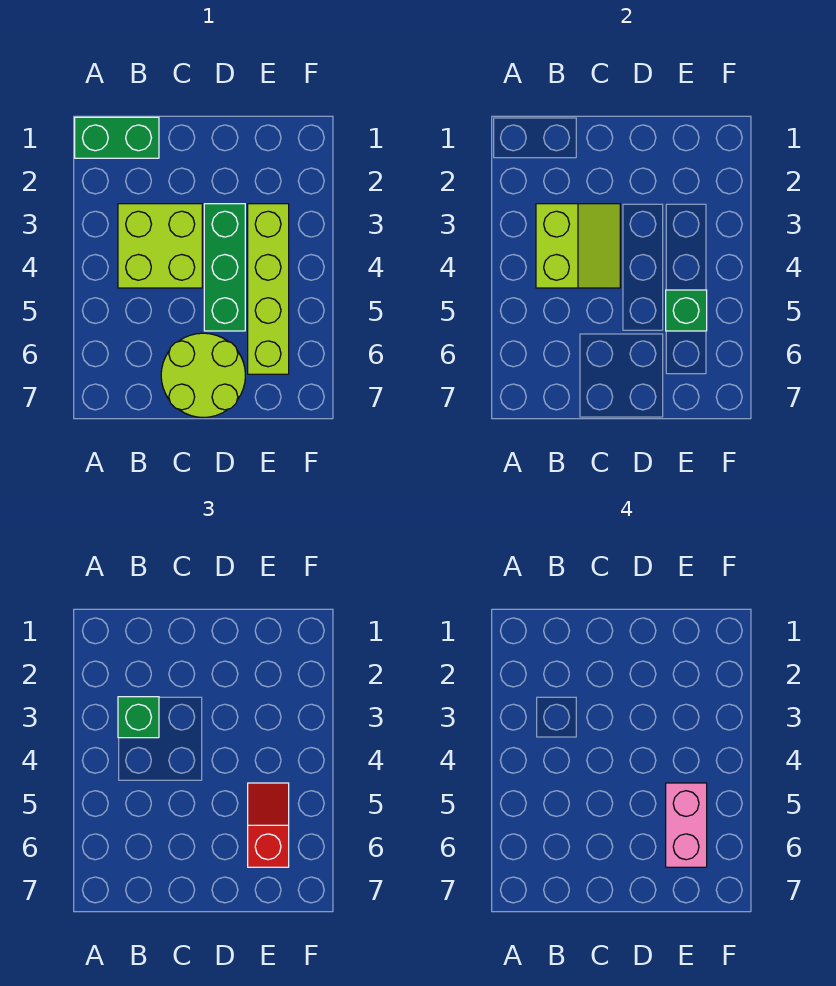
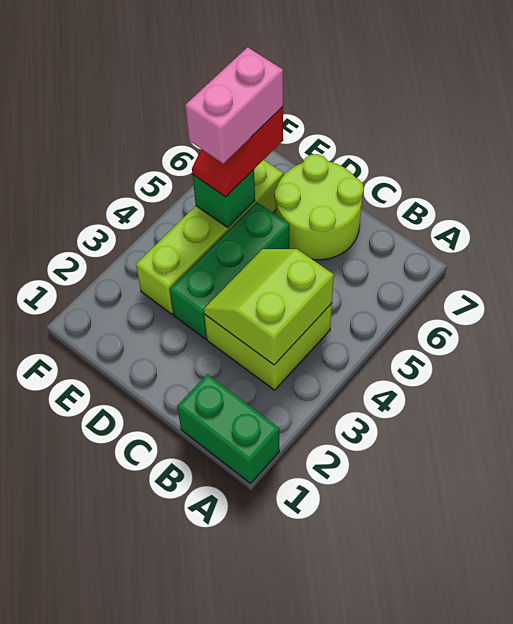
green 1x1 brick [118,697,159,738] -> none

